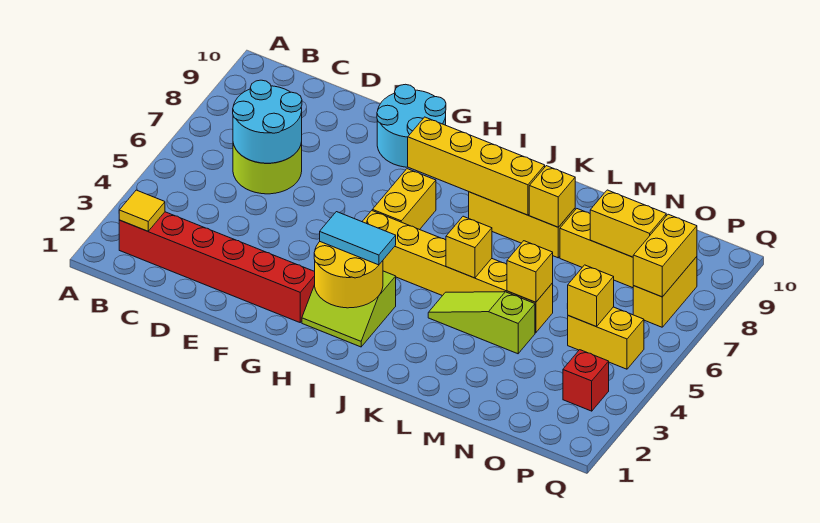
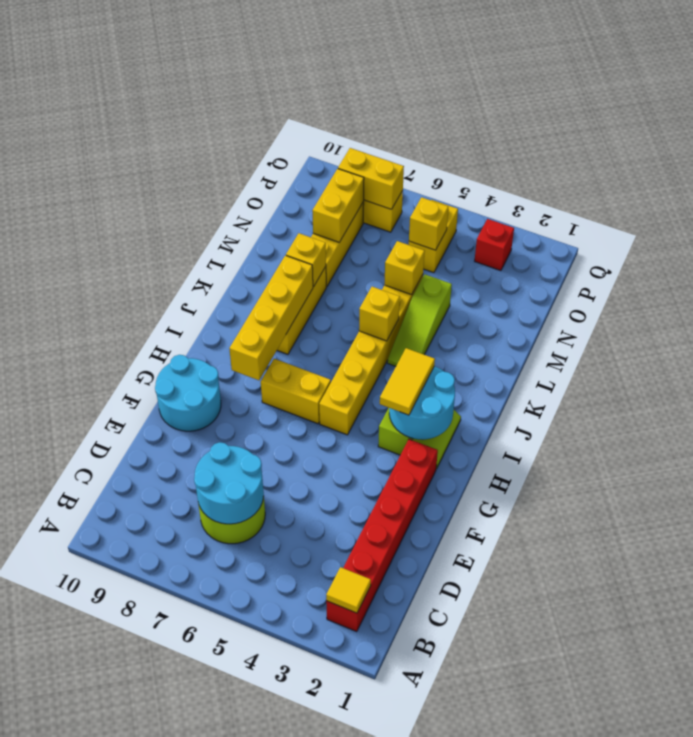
yellow 2x2 round brick [314,242,383,308] -> cyan 2x2 round brick [389,366,455,440]
cyan 1x2 tile [320,212,396,265] -> yellow 1x2 tile [380,348,435,415]

